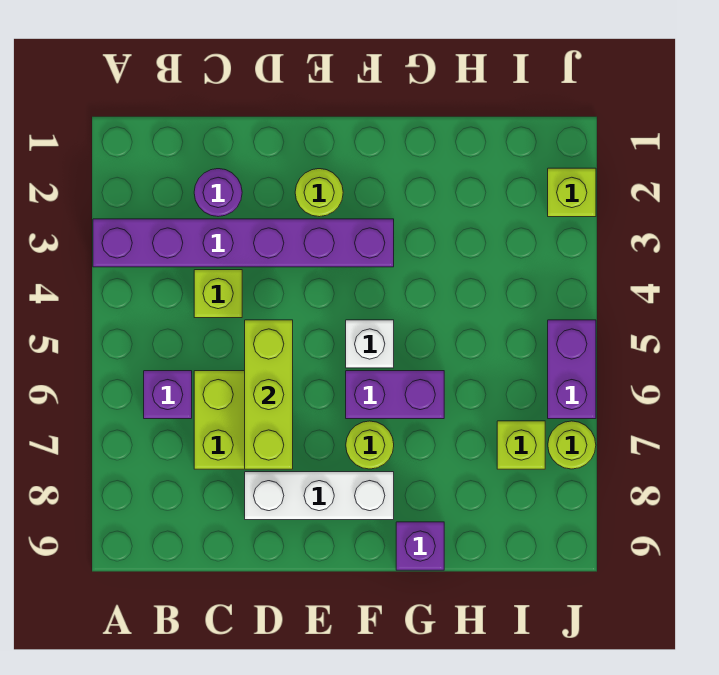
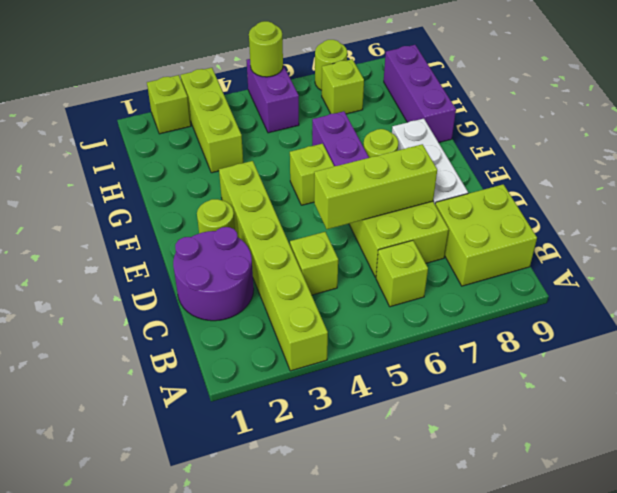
purple 1x6 brick [93,219,394,267] -> lime 1x6 brick [219,161,328,371]
purple 1x1 brick [144,371,192,419] -> lime 1x1 brick [376,241,428,307]
none -> lime 2x2 brick [435,184,537,286]
purple 1x1 round brick [194,169,242,217] -> purple 2x2 round brick [173,227,254,321]
white 1x1 brick [346,320,394,368] -> lime 1x1 brick [290,144,334,205]
purple 1x1 brick [396,522,444,570] -> purple 1x3 brick [384,45,456,143]
none -> lime 1x3 brick [181,68,243,173]
purple 1x2 brick [548,320,596,419] -> purple 1x2 brick turned to [247,59,299,133]
none -> lime 1x1 round brick [249,21,283,77]

